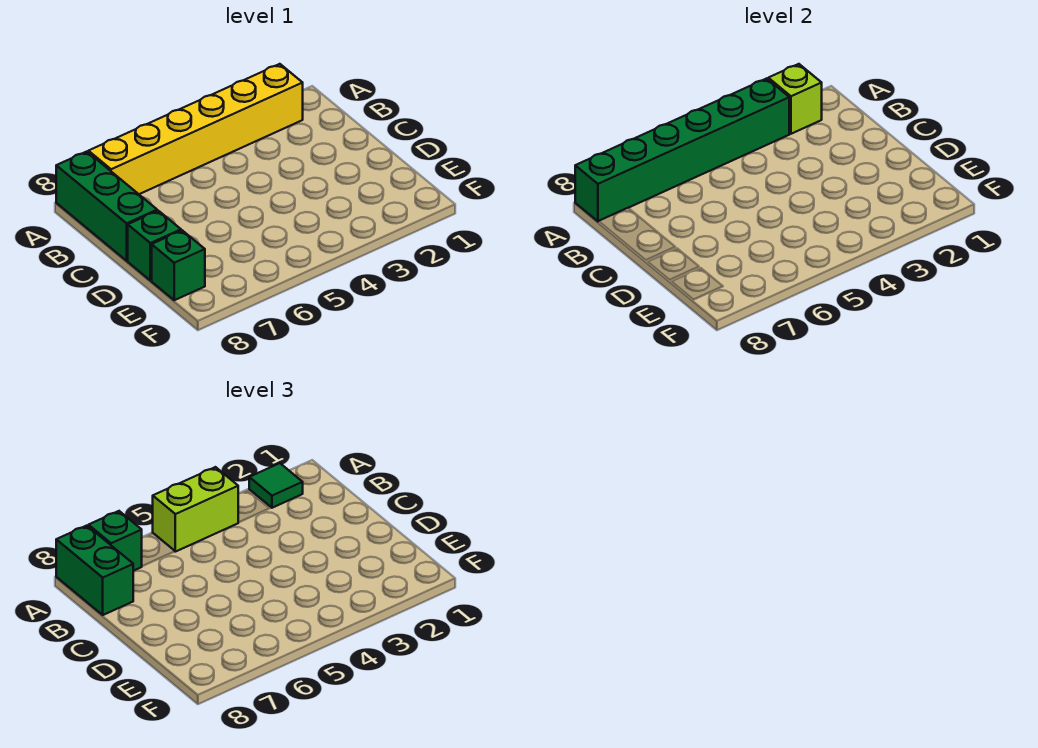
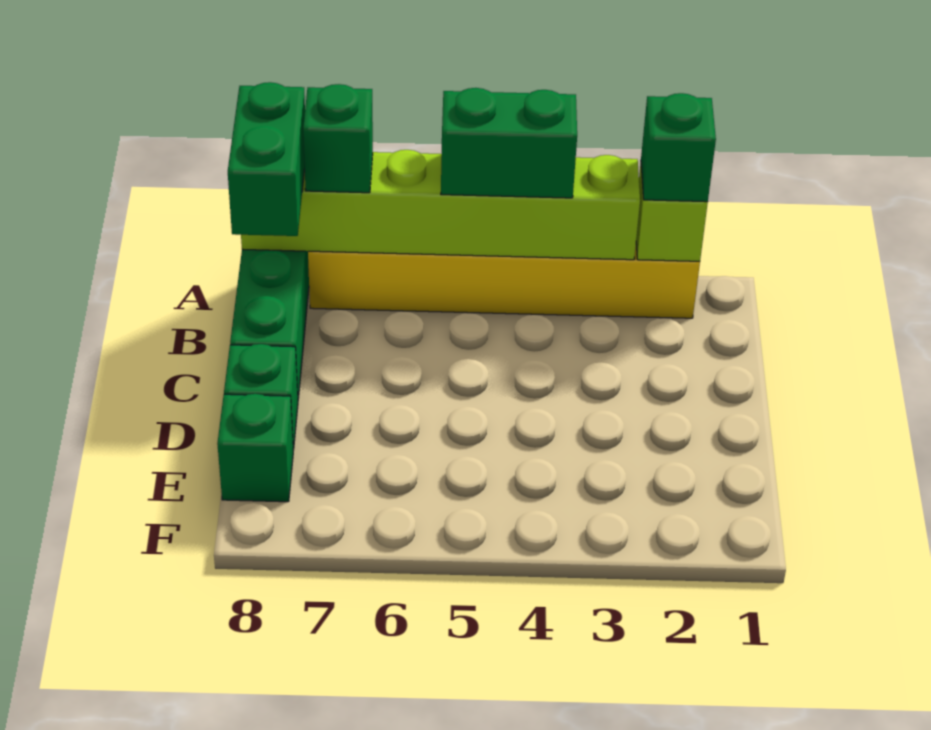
green 1x1 tile [249,463,303,508] -> green 1x1 brick [641,93,716,202]
green 1x6 brick [575,78,789,221] -> lime 1x6 brick [241,150,640,260]
lime 1x2 brick [153,467,239,552] -> green 1x2 brick [441,88,577,198]

